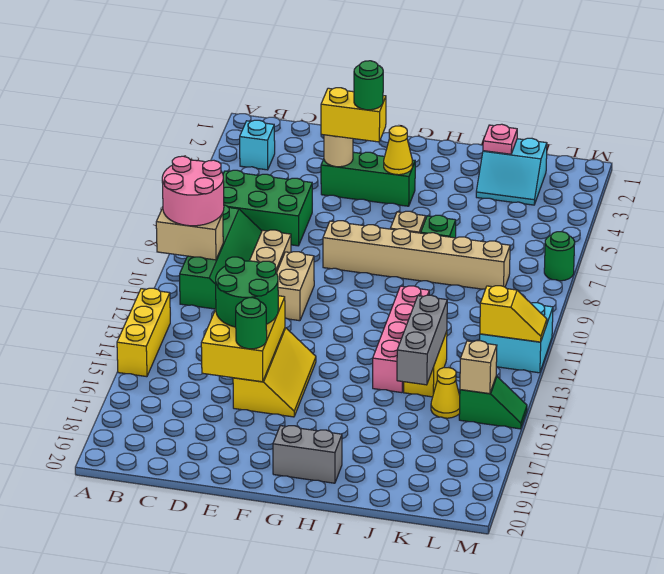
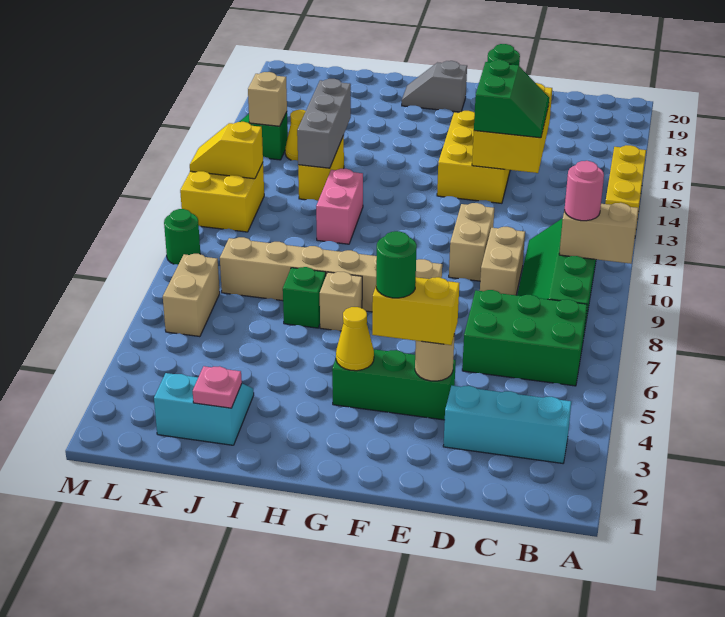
pink 2x2 round brick [162,156,224,226] -> pink 1x1 round brick [565,161,604,221]
cyan 1x1 brick [240,120,275,170] -> cyan 1x3 brick [443,386,571,463]
green 2x2 round brick [216,257,278,327] -> green 2x2 slope [474,60,549,138]
yellow 2x3 slope [233,328,316,417] -> yellow 2x3 brick [437,111,510,203]
grey 1x2 brick [273,426,342,483] -> grey 1x2 slope [402,61,467,112]
pink 1x4 brick [373,286,429,393] -> pink 1x2 brick [316,169,363,244]
none -> tan 1x2 brick [163,254,220,337]
cyan 2x2 brick [480,303,553,373] -> yellow 2x2 brick [180,163,264,232]
green 1x1 round brick [544,232,575,281] -> green 1x1 round brick moved to [164,209,200,265]

